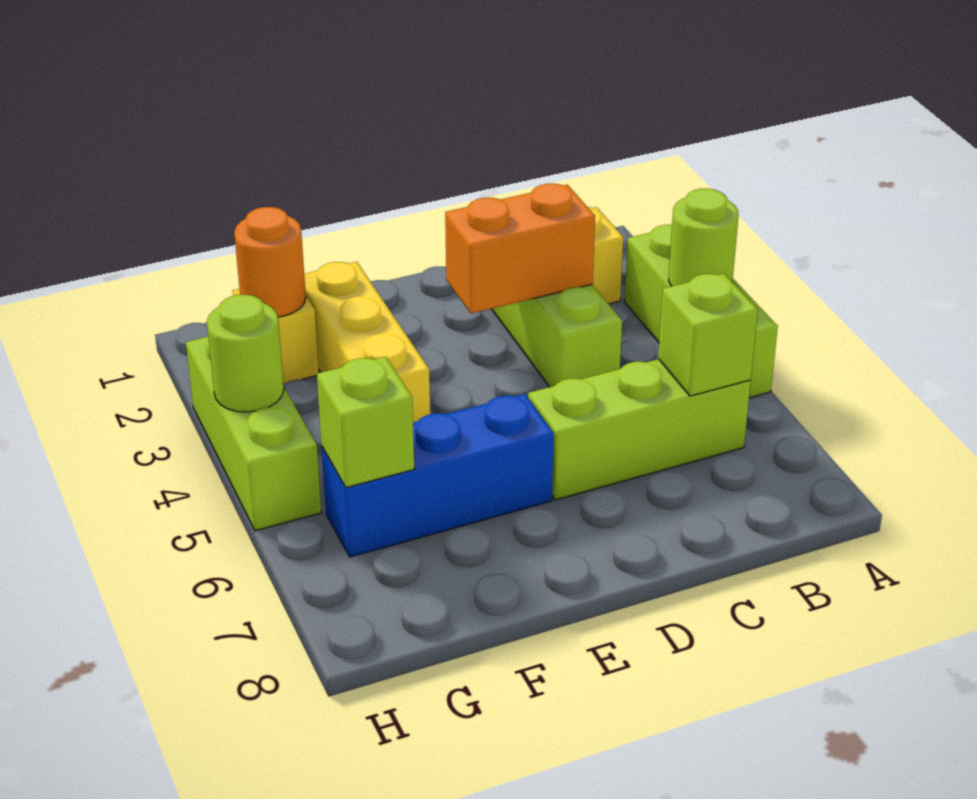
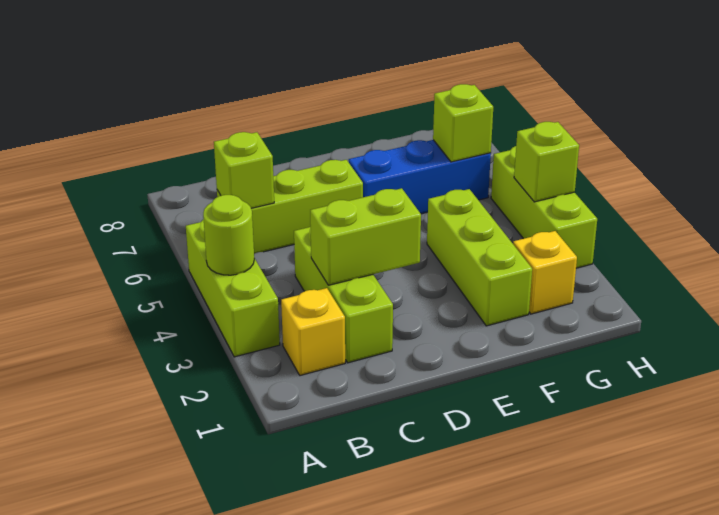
orange 1x2 brick [445,184,595,314] -> lime 1x2 brick [310,188,421,285]
yellow 1x3 brick [304,262,430,422] -> lime 1x3 brick [427,189,532,326]
orange 1x1 round brick [234,207,306,317] -> none
lime 1x1 round brick [207,295,284,412] -> lime 1x1 brick [514,122,579,202]

